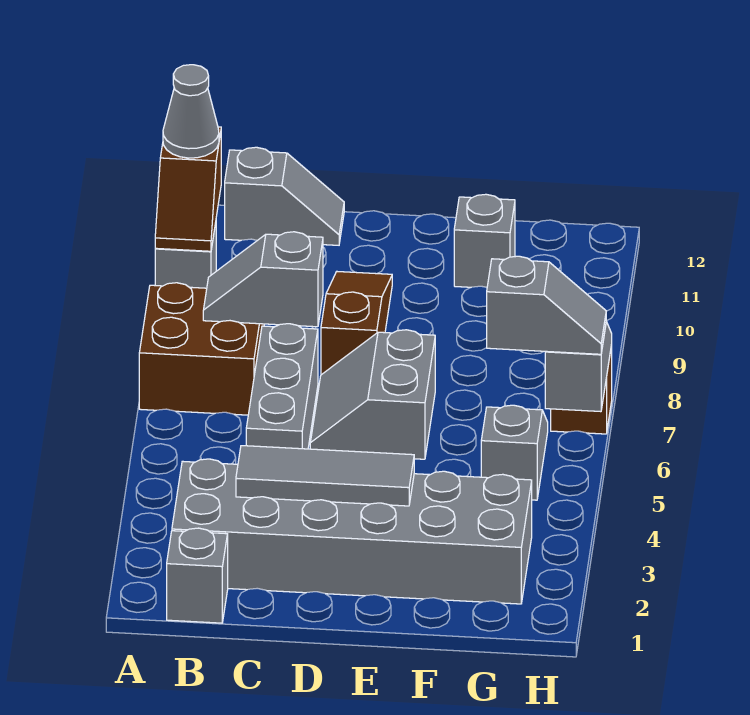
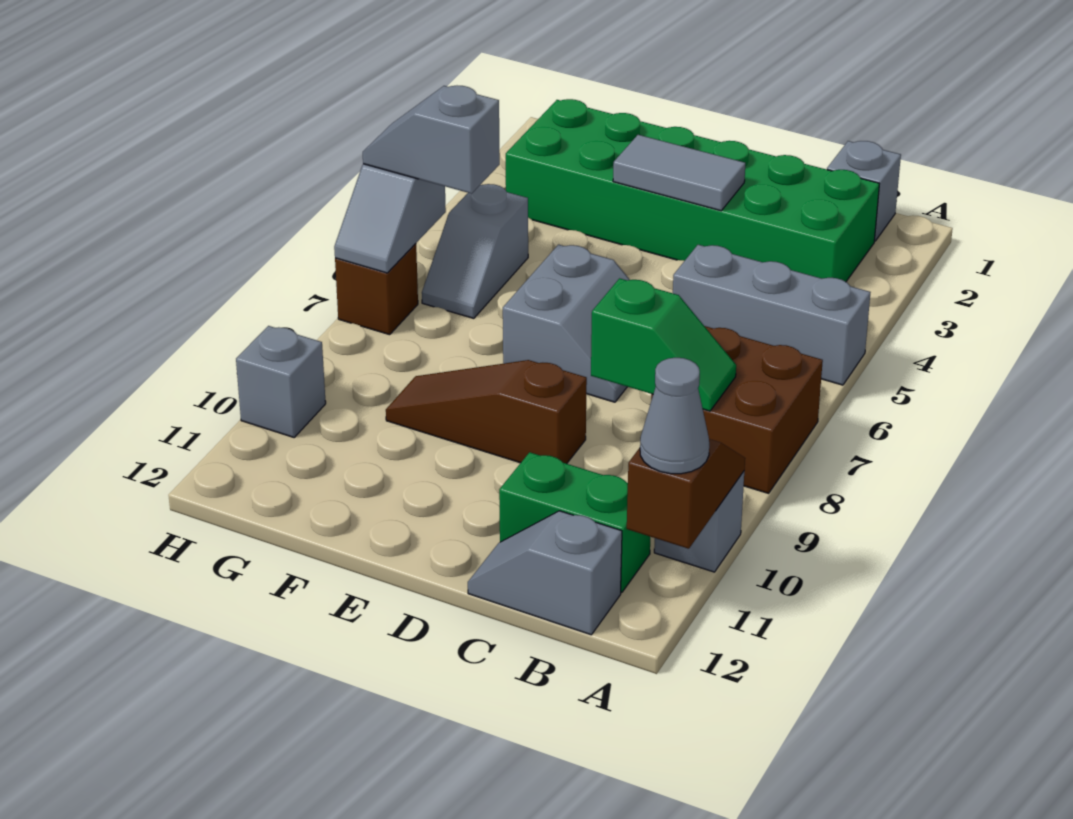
grey 2x6 brick [172,459,532,604] -> green 2x6 brick [506,99,879,282]
grey 1x2 slope [203,232,323,327] -> green 1x2 slope [591,278,736,411]
none -> green 1x2 brick [499,452,650,593]
grey 1x3 tile [236,446,414,506] -> grey 1x2 tile [613,135,745,211]
grey 1x3 brick [246,324,318,449] -> grey 1x3 brick turned to [673,245,871,385]
brown 1x3 slope [321,272,392,375] -> brown 1x3 slope turned to [386,360,587,464]
grey 1x1 brick [454,194,515,287] -> grey 1x1 brick moved to [236,326,326,437]

